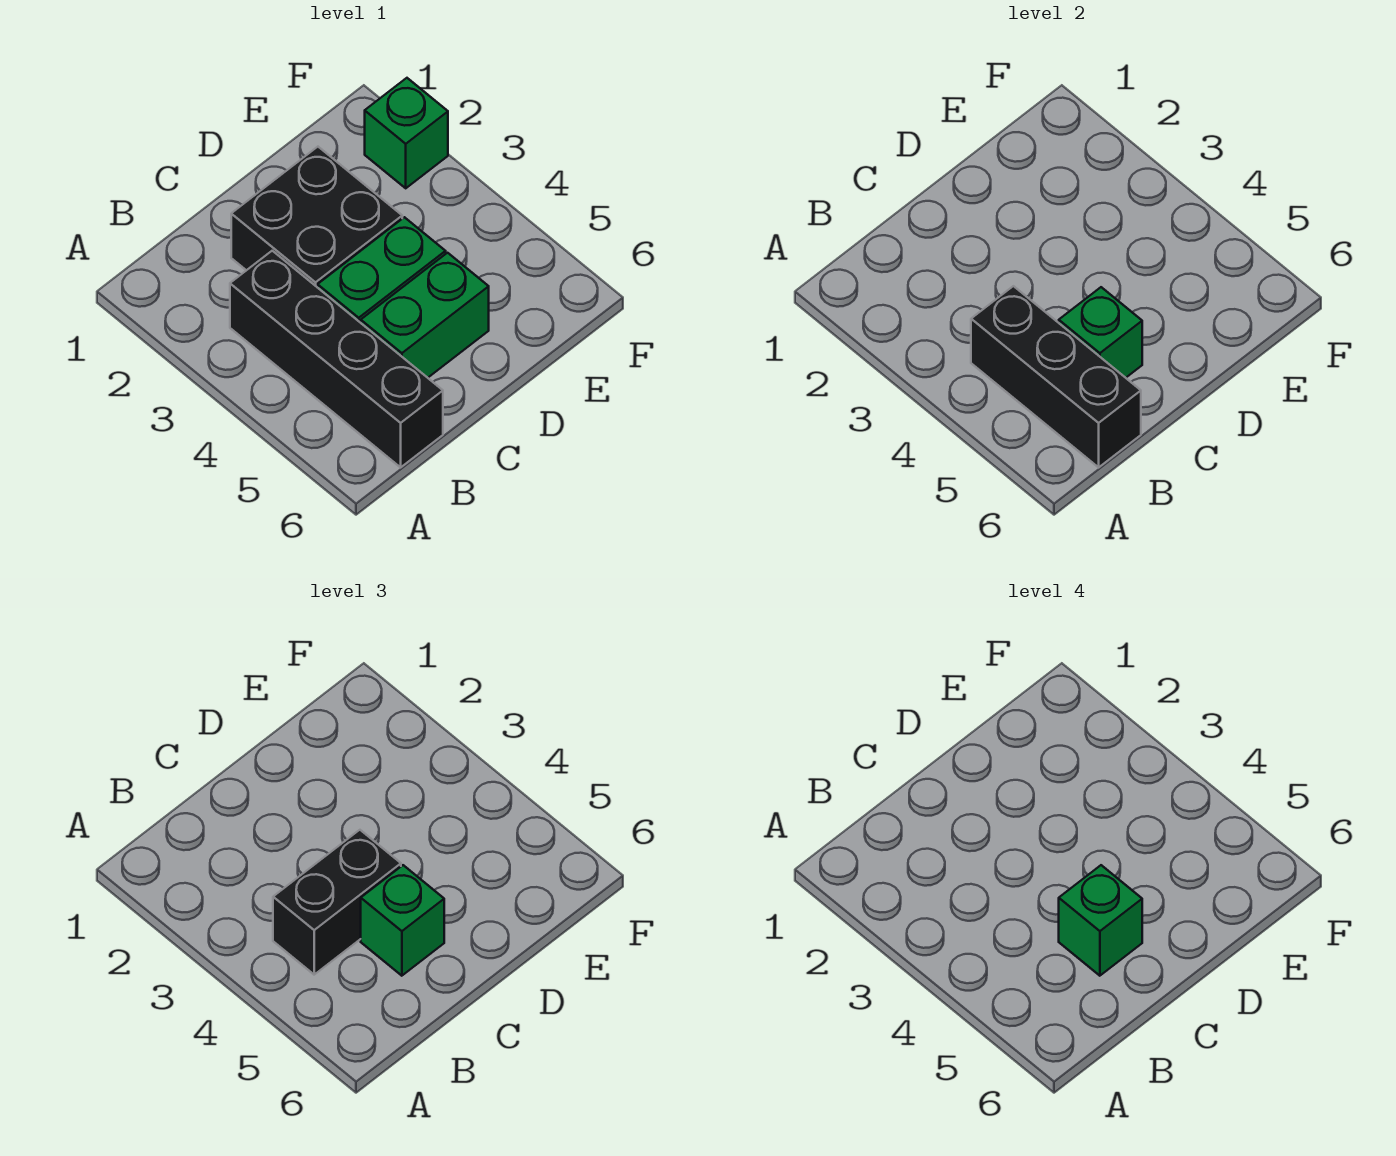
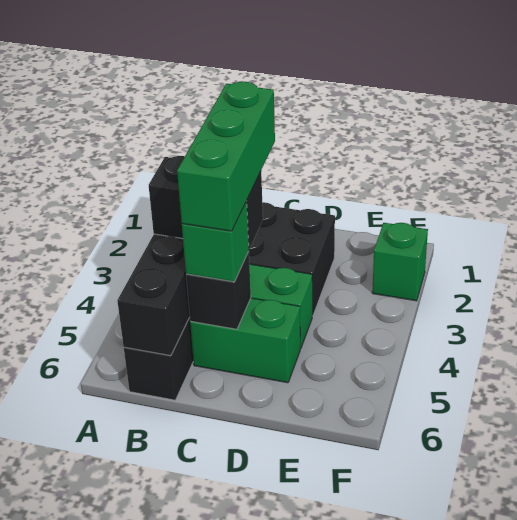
green 1x1 brick [1059,287,1142,378] -> black 1x1 brick [186,251,251,329]
green 1x1 brick [1059,865,1142,976] -> green 1x3 brick [177,82,275,231]

